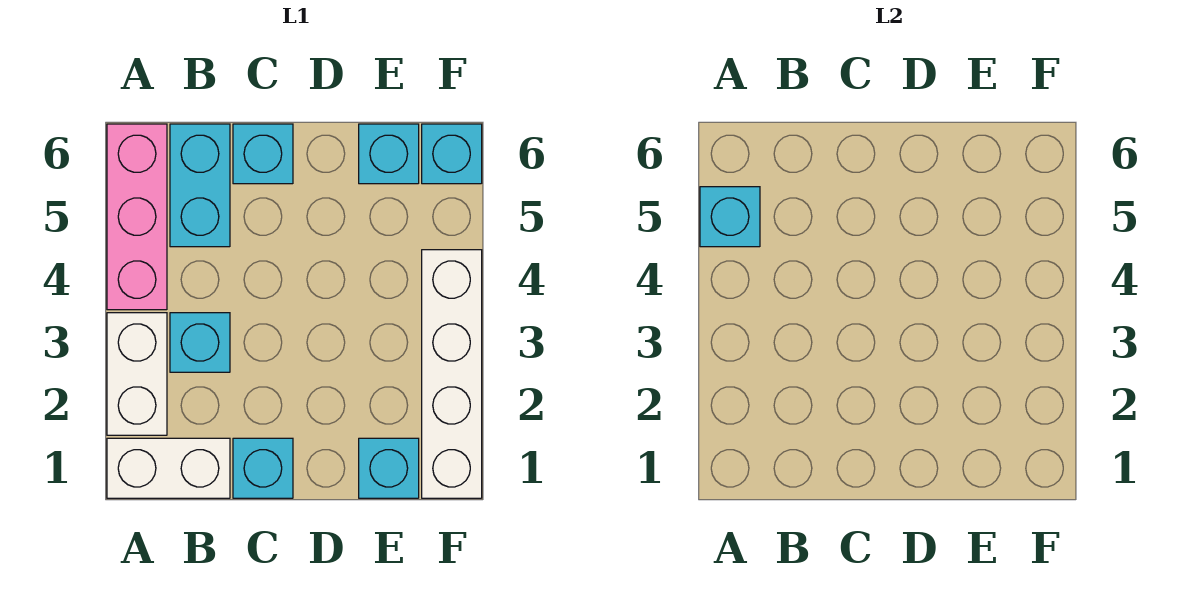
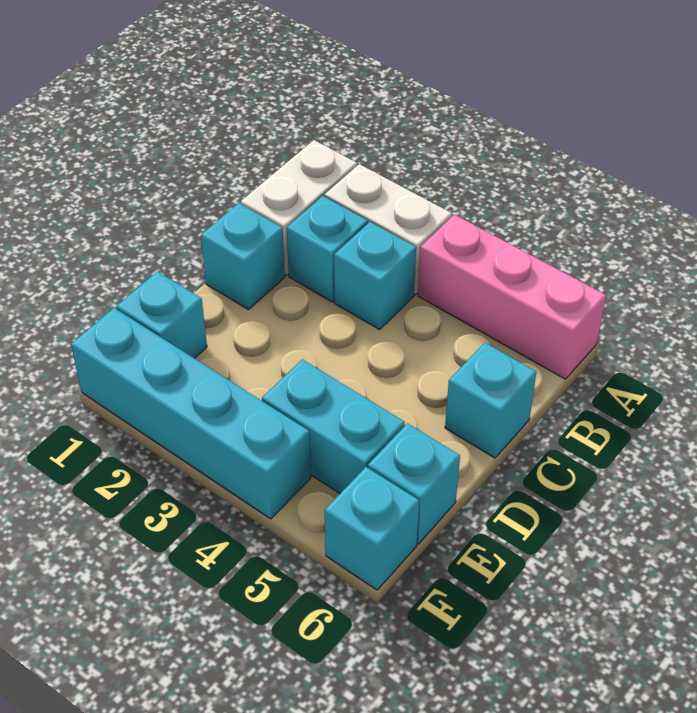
cyan 1x1 brick [700,187,760,247] -> cyan 1x1 brick moved to [287,196,368,302]
cyan 1x2 brick [170,124,230,247] -> cyan 1x2 brick moved to [262,360,405,493]
white 1x4 brick [422,250,482,498] -> cyan 1x4 brick [71,308,311,519]

